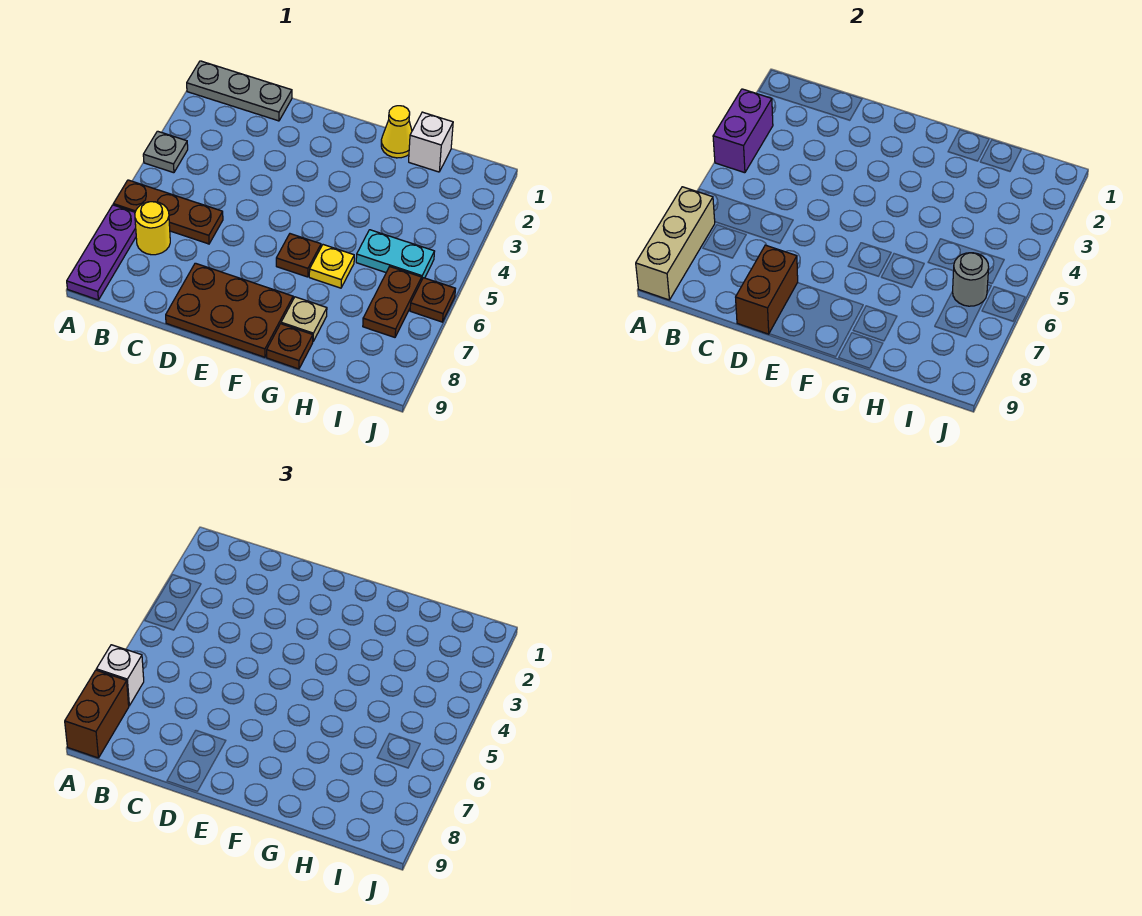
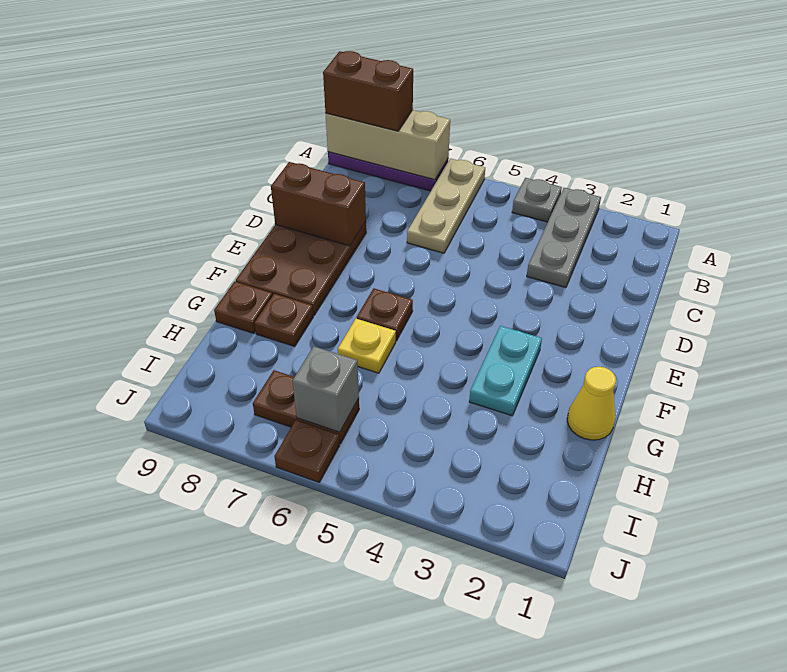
grey 1x3 plate [187,61,292,121] -> grey 1x3 plate moved to [527,188,601,288]
purple 1x2 brick [713,89,773,173] -> none
brown 1x3 plate [113,180,223,244] -> tan 1x3 plate [407,158,485,253]
white 1x1 brick [96,645,144,706] -> none
yellow 1x1 round brick [135,202,170,255] -> none
tan 1x1 plate [281,297,327,341] -> brown 1x1 plate [255,294,313,347]
white 1x1 brick [409,112,453,172] -> none
cyan 1x2 plate [356,230,435,281] -> cyan 1x2 plate moved to [469,326,542,416]
grey 1x1 round brick [953,253,989,306] -> grey 1x1 brick [292,346,359,432]

